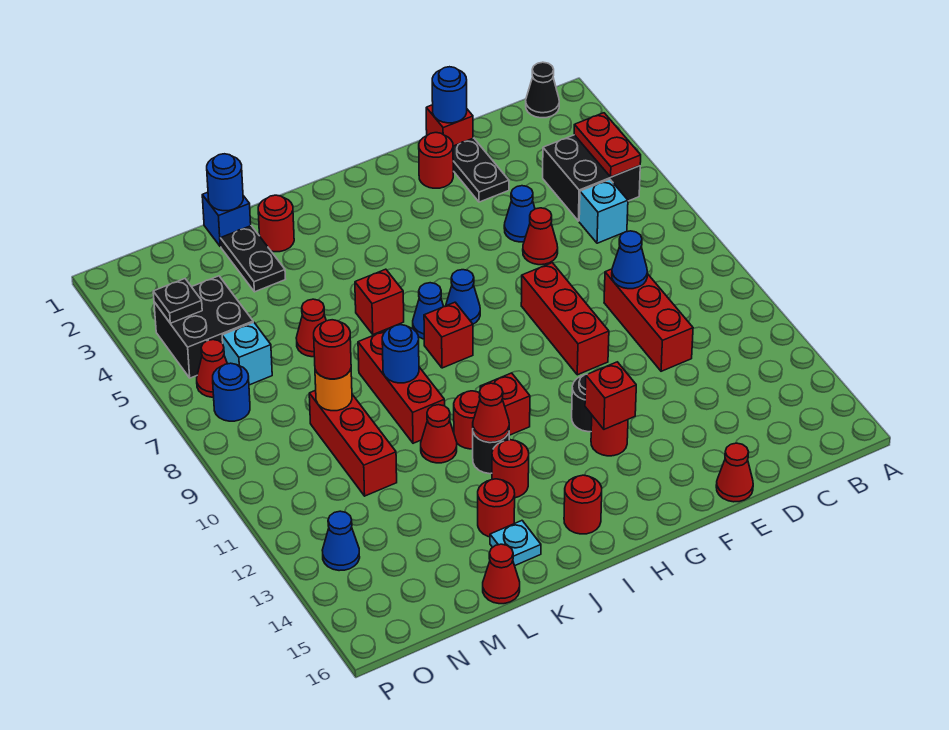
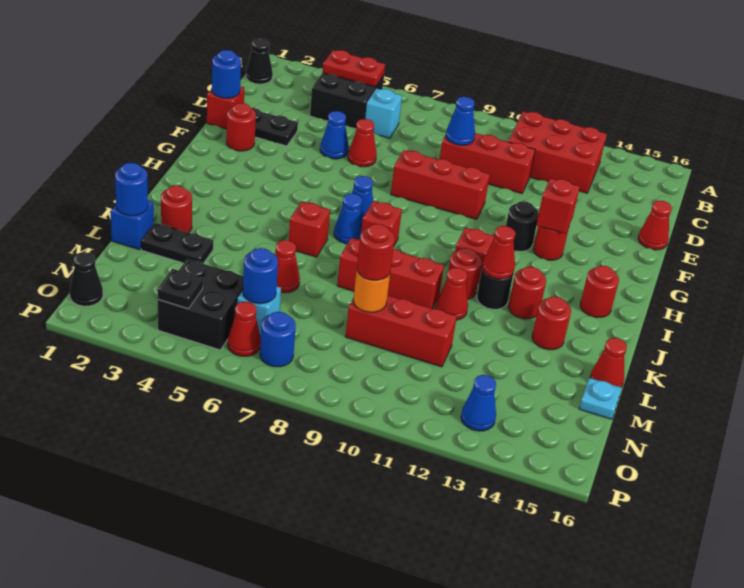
none -> red 2x3 brick [508,111,607,193]
blue 1x1 round brick [382,325,419,383] -> blue 1x1 round brick moved to [243,248,278,304]
cyan 1x1 plate [490,521,541,566] -> cyan 1x1 plate moved to [579,378,621,419]
none -> black 1x1 cone [70,252,103,306]

